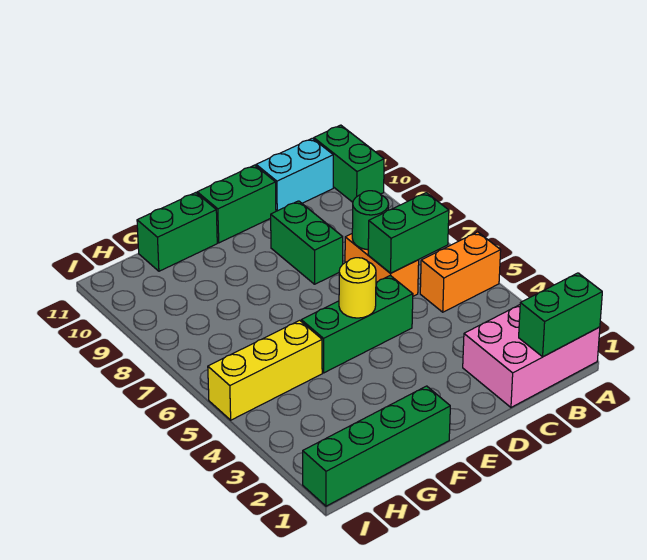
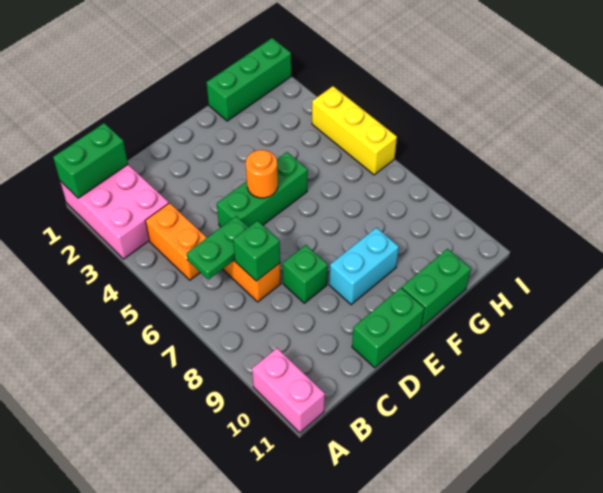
pink 2x3 brick [463,305,600,407] -> pink 2x3 brick turned to [60,165,169,259]
orange 1x2 brick [420,232,501,312] -> orange 1x2 brick turned to [146,203,207,280]
green 1x2 brick [314,125,384,202] -> pink 1x2 brick [252,348,325,433]
green 1x2 brick [368,193,449,273] -> green 1x2 plate [187,216,248,280]
cyan 1x2 brick [256,138,333,211] -> cyan 1x2 brick moved to [329,228,399,305]
green 1x1 round brick [352,191,389,250] -> green 1x1 brick [233,221,280,281]
green 1x2 brick [271,201,343,284] -> green 1x1 brick [283,245,328,303]
yellow 1x1 round brick [339,258,376,318] -> orange 1x1 round brick [246,150,278,198]
green 1x4 brick [303,386,450,506] -> green 1x3 brick [206,38,291,121]
yellow 1x3 brick [208,320,322,420] -> yellow 1x3 brick turned to [312,86,397,175]

